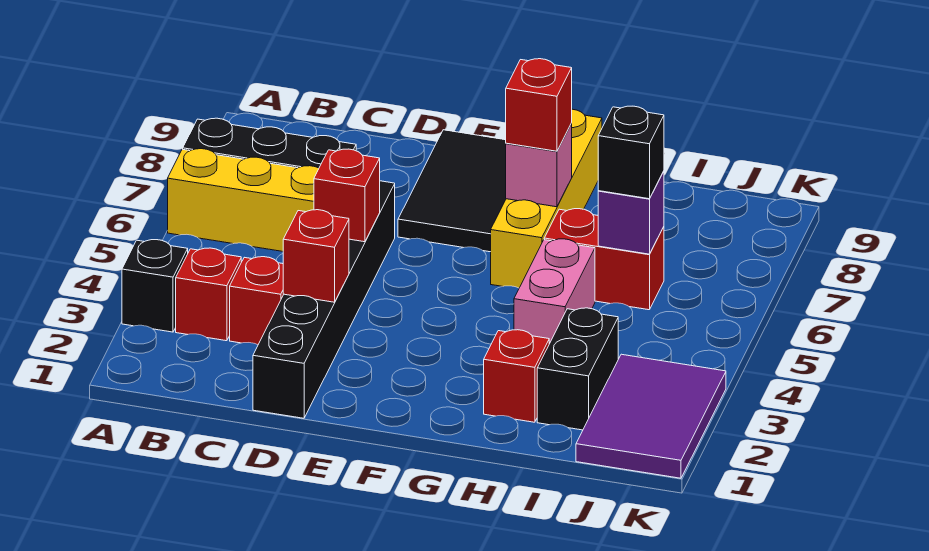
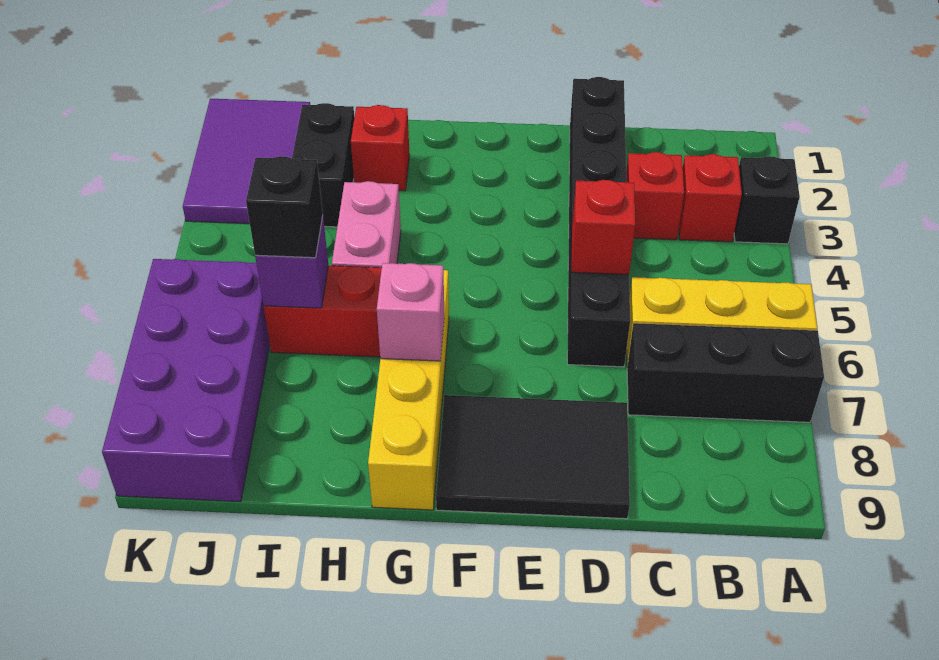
red 1x1 brick [283,210,349,302] -> none
black 2x3 tile [398,130,506,252] -> black 2x3 tile turned to [436,395,630,519]
red 1x1 brick [506,59,572,151] -> none
none -> purple 2x4 brick [102,259,270,502]

